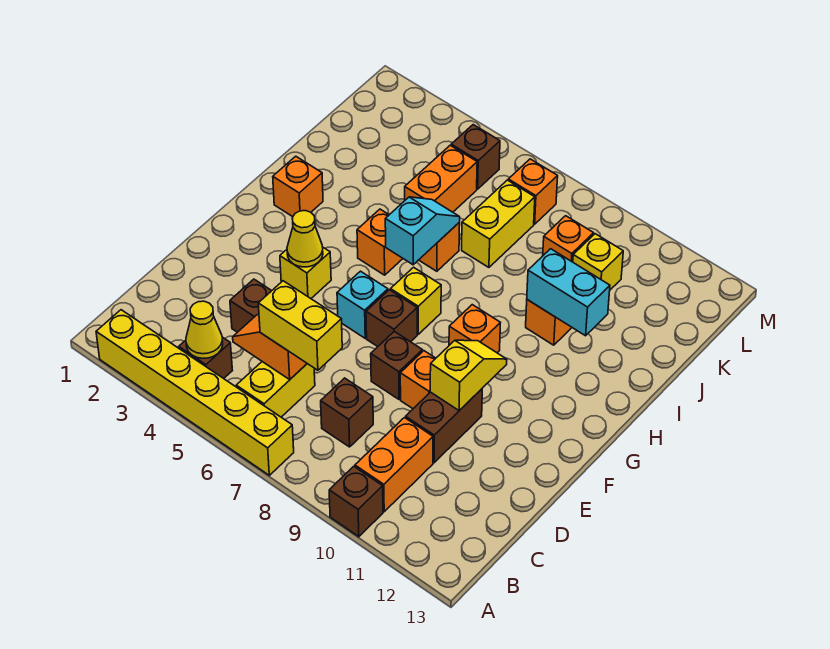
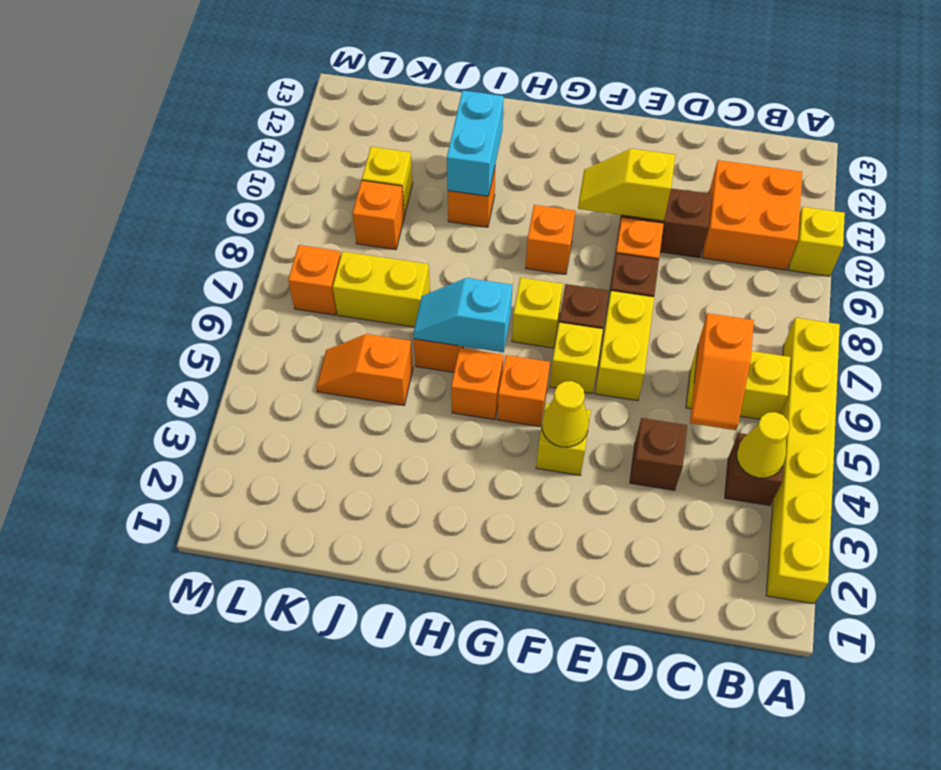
brown 1x1 brick [329,466,383,537] -> yellow 1x1 brick [789,207,845,276]
orange 1x2 brick [355,418,433,512] -> orange 2x2 brick [702,160,802,270]
yellow 1x2 brick [258,281,342,370] -> yellow 1x2 brick moved to [595,291,654,401]
brown 1x1 brick [321,378,373,447] -> none
cyan 1x1 brick [337,271,388,338] -> yellow 1x1 brick [550,322,603,394]
orange 1x1 brick [273,156,323,217] -> orange 1x1 brick moved to [497,355,550,427]
orange 1x2 brick [405,145,477,212] -> orange 1x2 slope [316,334,413,405]
brown 1x1 brick [451,125,500,189] -> none

